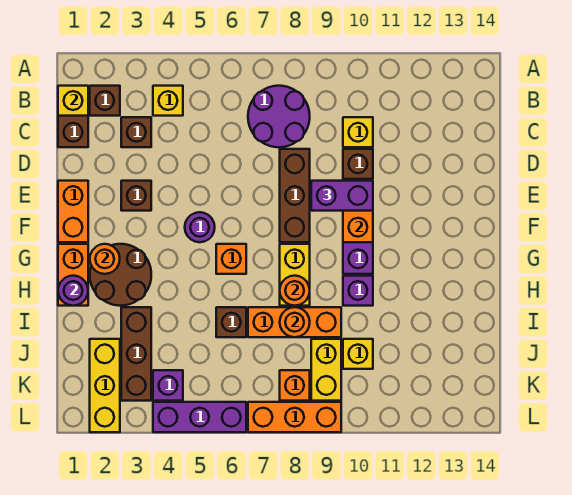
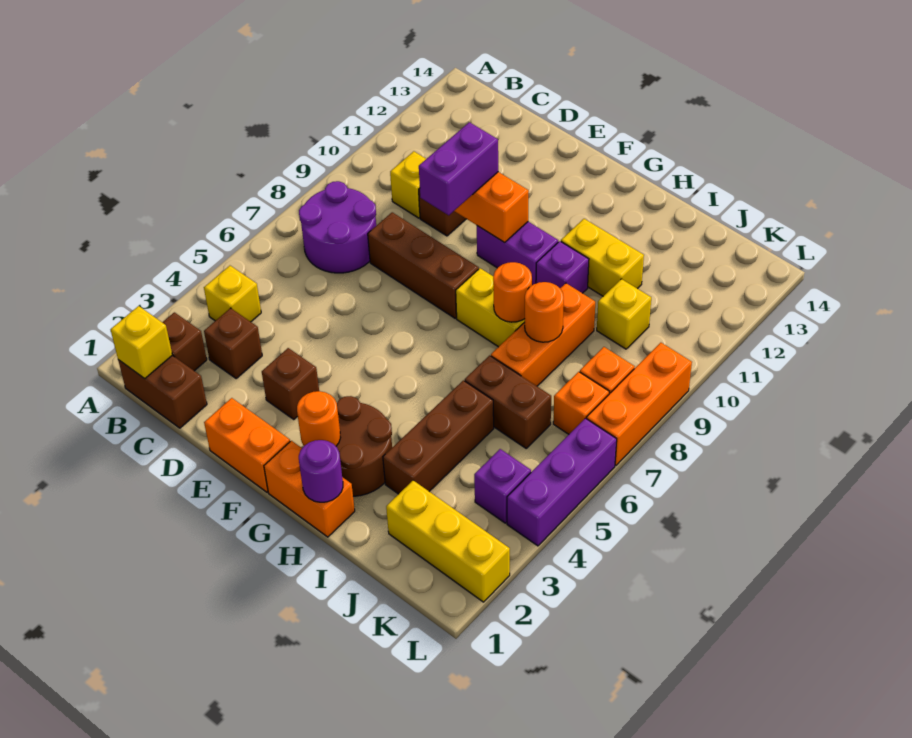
purple 1x1 round brick [185,212,215,242] -> none
orange 1x1 brick [216,244,246,274] -> orange 1x1 brick moved to [553,372,609,434]
brown 1x3 brick [121,307,151,401] -> brown 1x3 brick turned to [383,380,494,494]
brown 1x1 brick [216,307,246,337] -> brown 1x2 brick [465,355,551,448]
yellow 1x2 brick [311,339,341,401] -> yellow 1x2 brick moved to [561,219,644,296]

